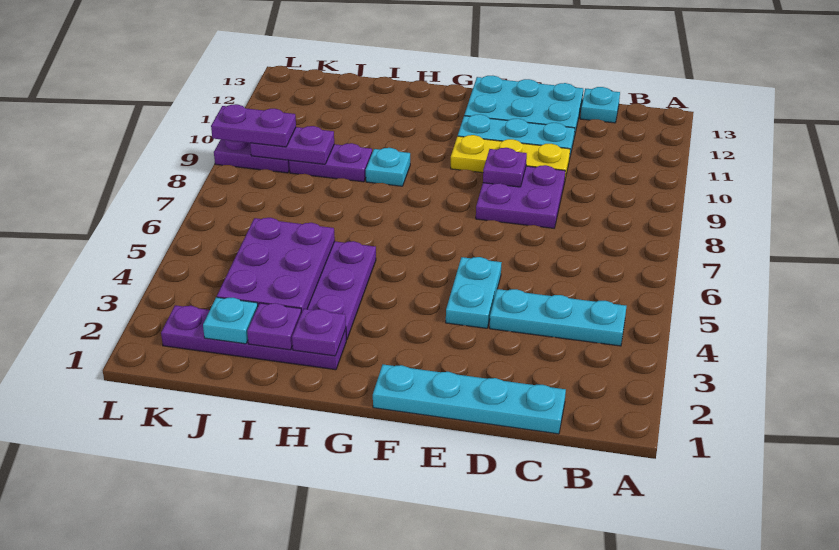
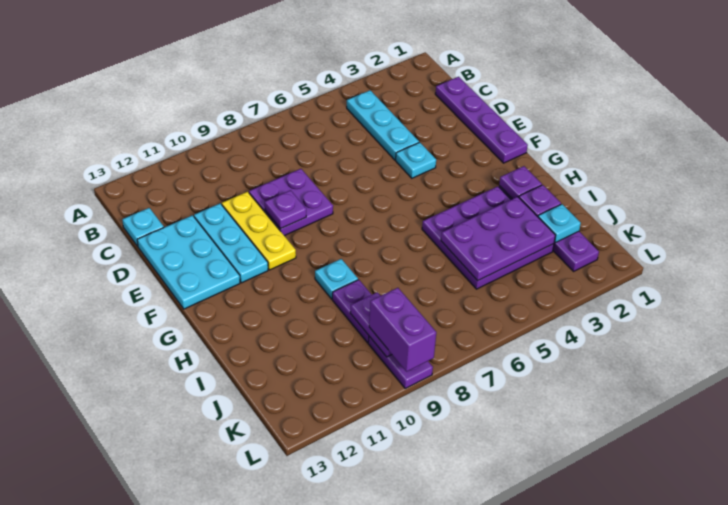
cyan 1x4 plate [373,364,566,434] -> purple 1x4 plate [435,77,528,163]
cyan 1x2 plate [446,257,502,328] -> cyan 1x1 plate [396,142,436,178]
purple 1x2 plate [211,104,296,147] -> purple 1x2 brick [369,288,436,371]

